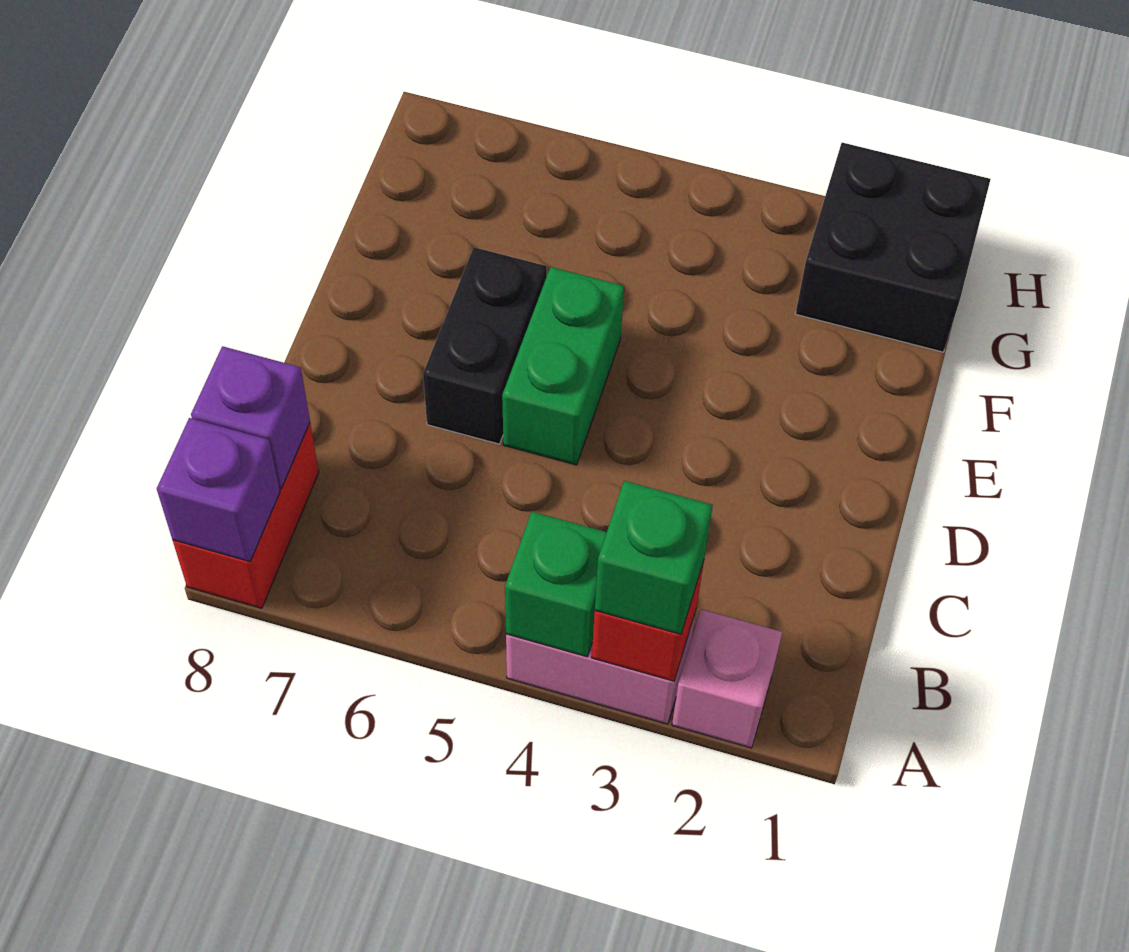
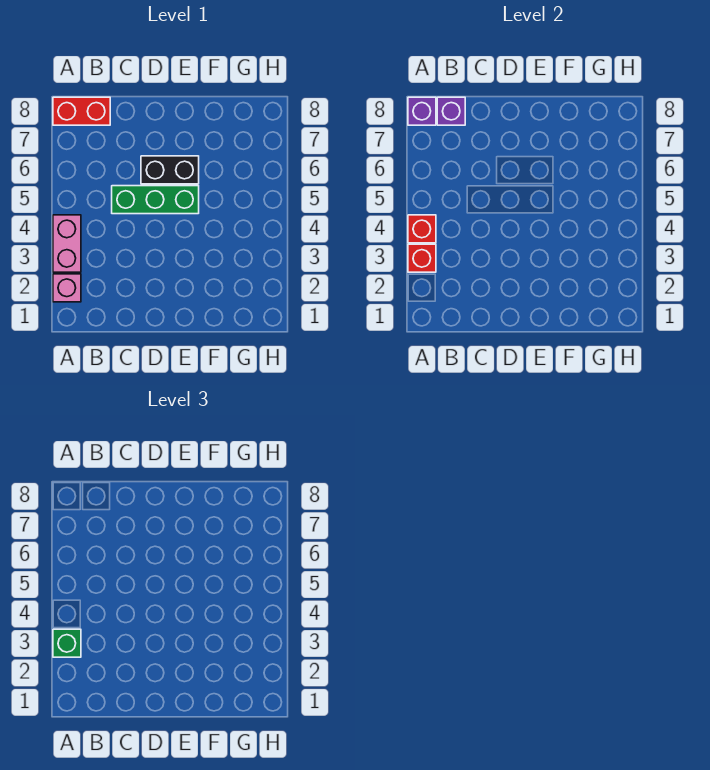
green 1x1 brick [505,512,607,657] -> red 1x1 brick [408,215,436,243]
green 1x2 brick [502,267,624,465] -> green 1x3 brick [112,186,199,214]
black 2x2 brick [796,143,991,352] -> none

